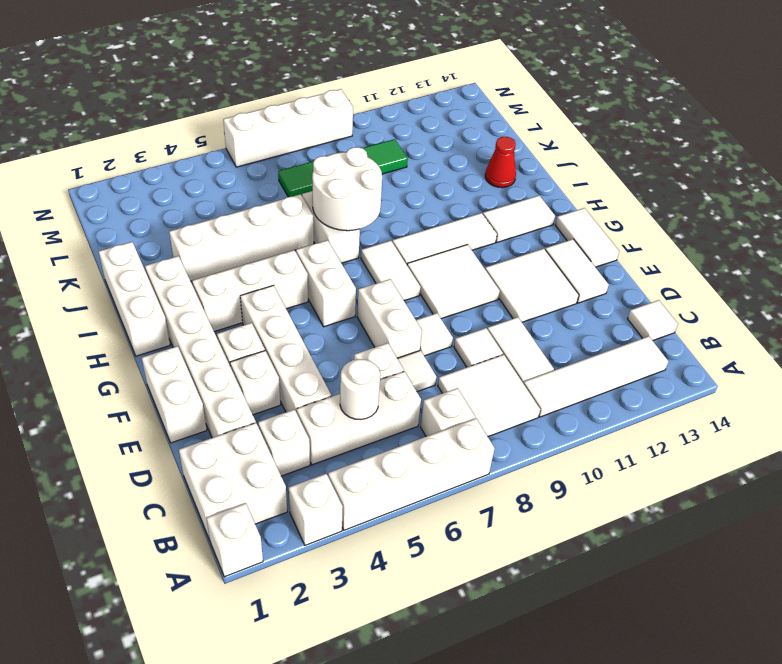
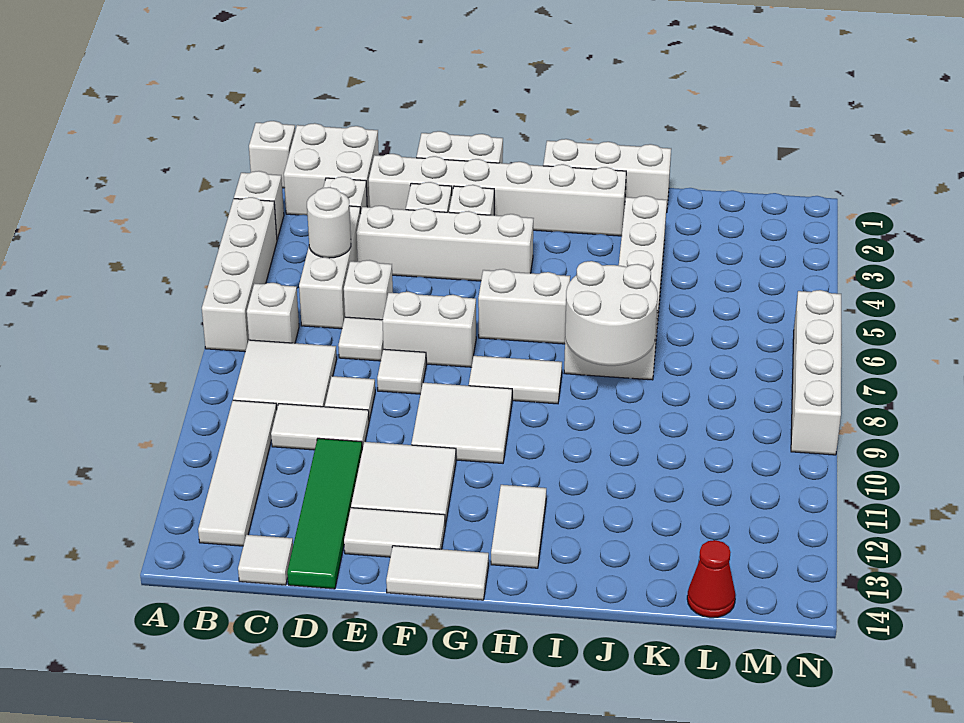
white 1x3 brick [192,250,308,332] -> none
white 1x3 tile [392,213,497,264] -> none
red 1x1 cone [485,137,516,188] -> red 1x1 cone moved to [687,540,736,618]
green 1x4 tile [278,139,408,197] -> green 1x4 tile moved to [287,438,362,589]

